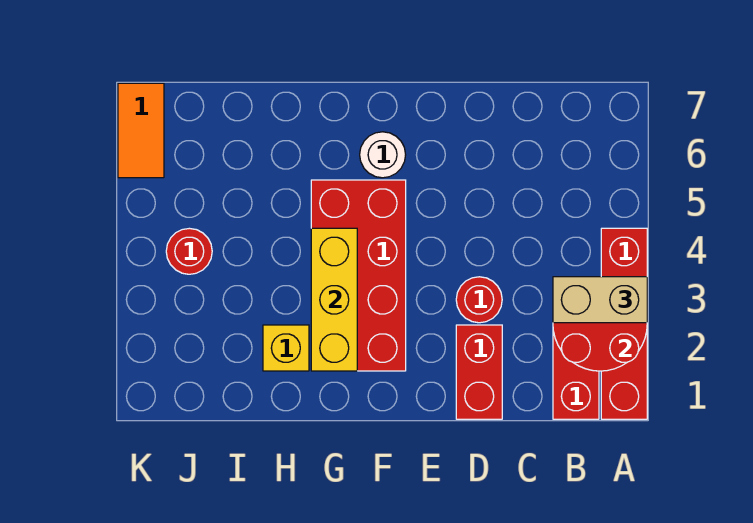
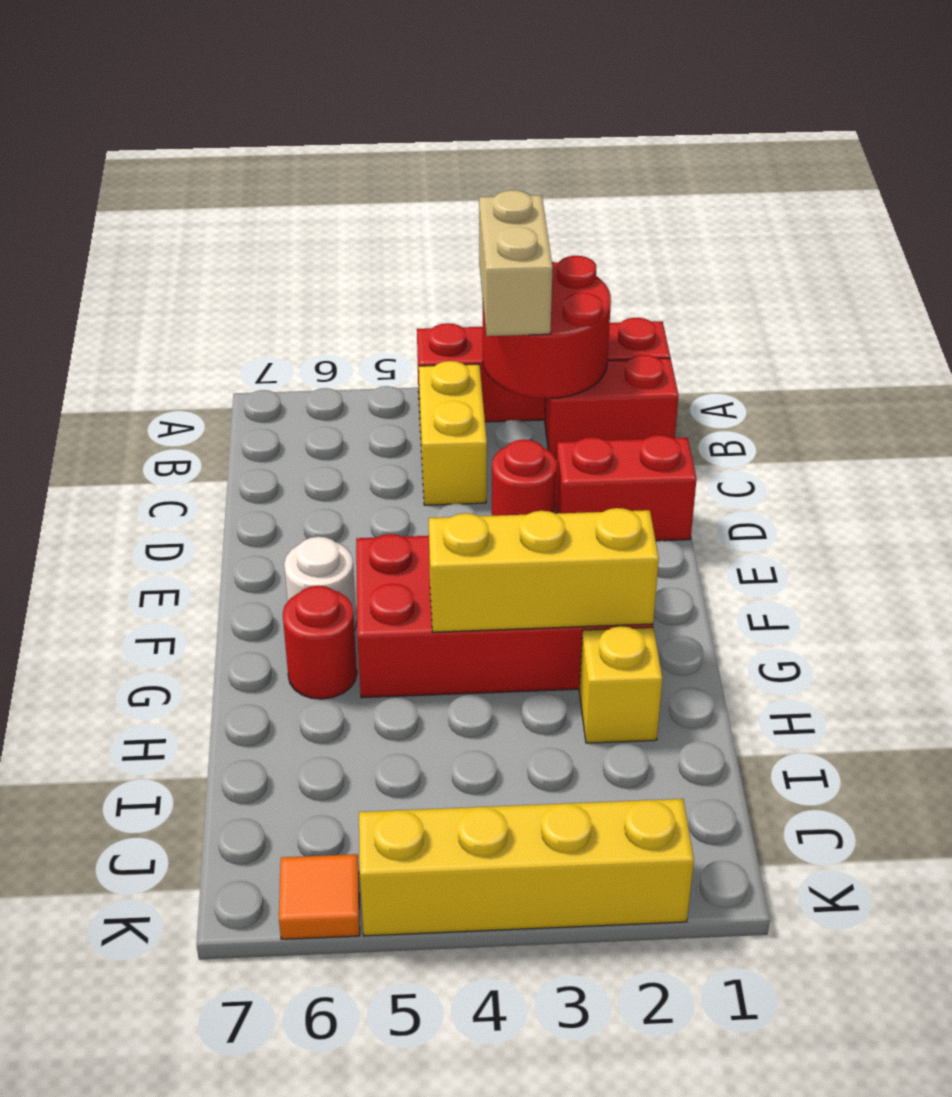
none -> yellow 1x2 brick [419,361,487,505]
red 1x1 round brick [166,228,212,274] -> red 1x1 round brick moved to [283,586,357,699]
none -> yellow 1x4 brick [359,799,694,936]
orange 1x2 tile [118,83,164,178] -> orange 1x1 tile [279,854,360,939]

